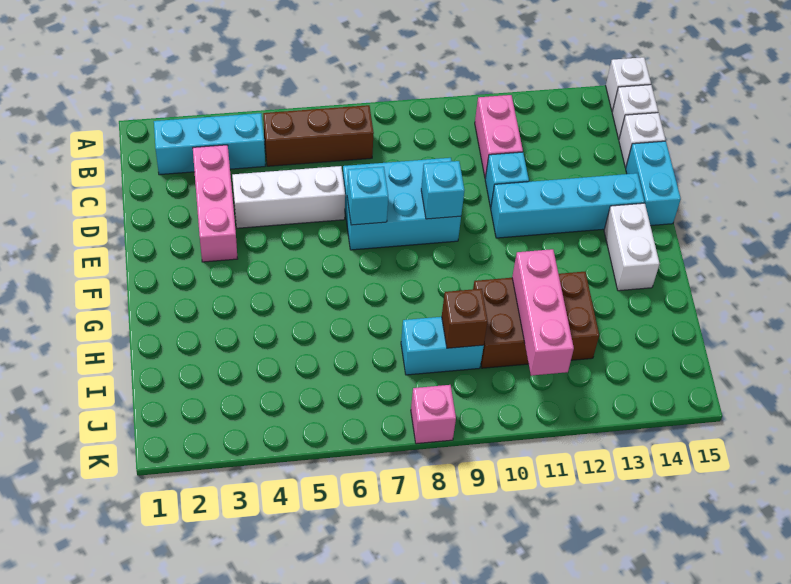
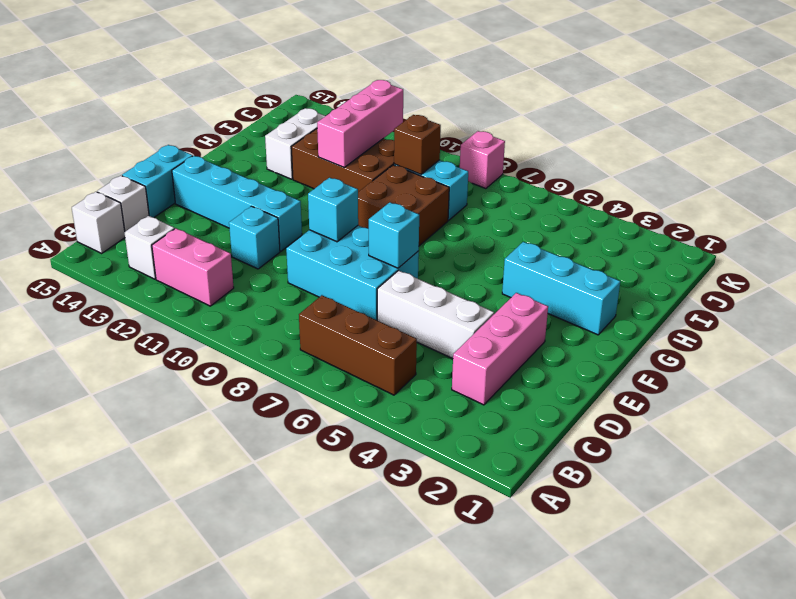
white 1x1 brick [606,57,651,112] -> white 1x1 brick moved to [124,216,175,279]
cyan 1x3 brick [154,113,265,175] -> cyan 1x3 brick moved to [502,242,620,335]
pink 1x2 brick [475,95,523,179] -> pink 1x2 brick turned to [152,228,234,306]
white 1x2 brick [604,203,660,291] -> white 1x2 brick moved to [265,108,325,179]
none -> brown 2x2 brick [358,165,449,246]

